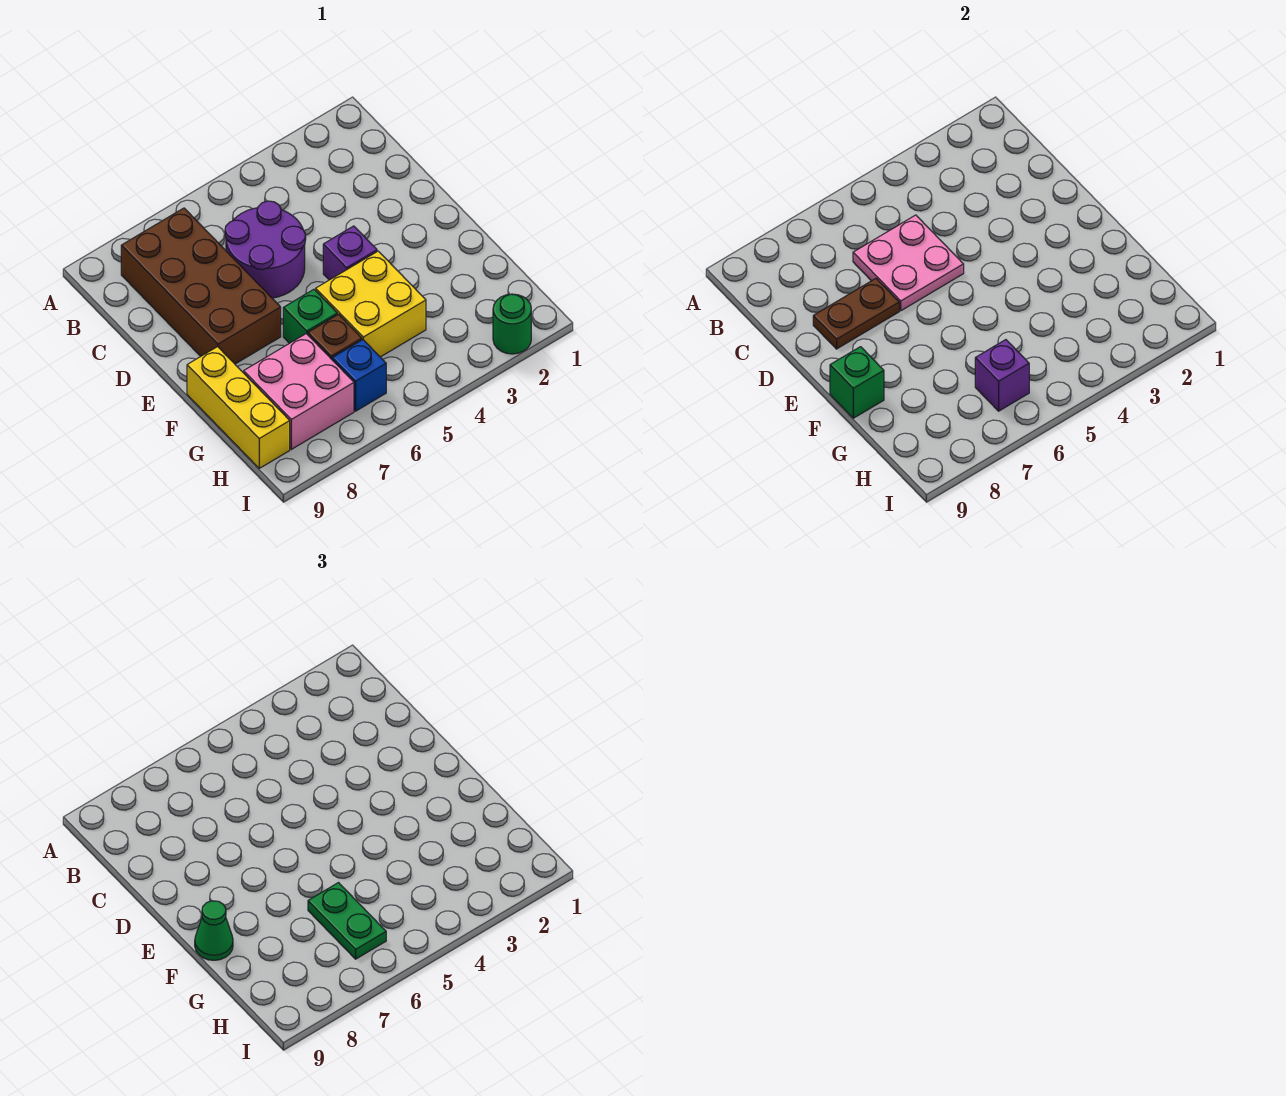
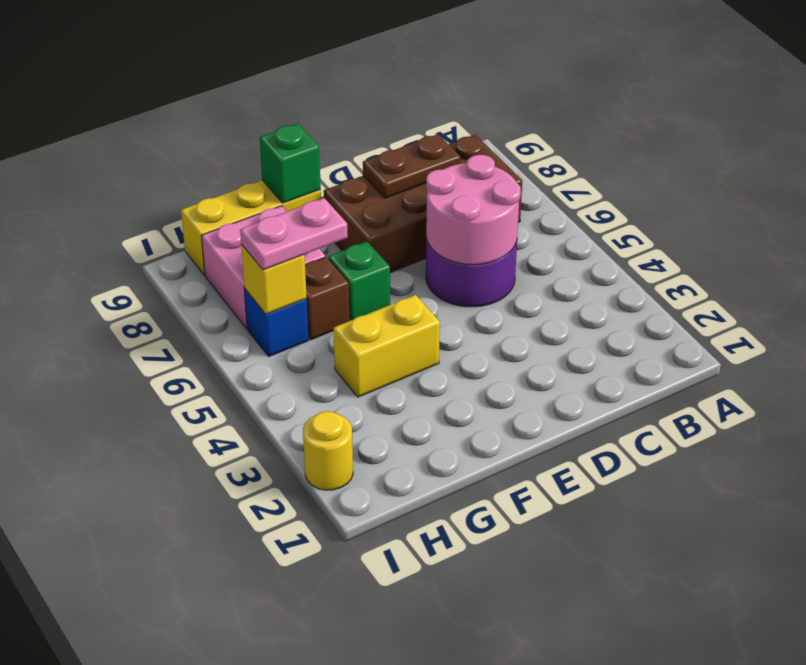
pink 2x2 plate [853,215,964,311] -> pink 2x2 round brick [426,155,521,265]
brown 1x2 plate [813,279,899,349] -> brown 1x2 plate turned to [363,134,461,198]
purple 1x1 brick [323,226,377,280] -> none
yellow 2x2 brick [316,251,426,357] -> yellow 1x2 brick [334,295,440,397]
green 1x1 cone [195,901,233,960] -> none
green 1x2 plate [308,883,386,959] -> pink 1x2 plate [240,198,348,270]
purple 1x1 brick [975,340,1029,411] -> yellow 1x1 brick [241,244,307,314]
green 1x1 round brick [493,294,531,354] -> yellow 1x1 round brick [303,411,353,490]

